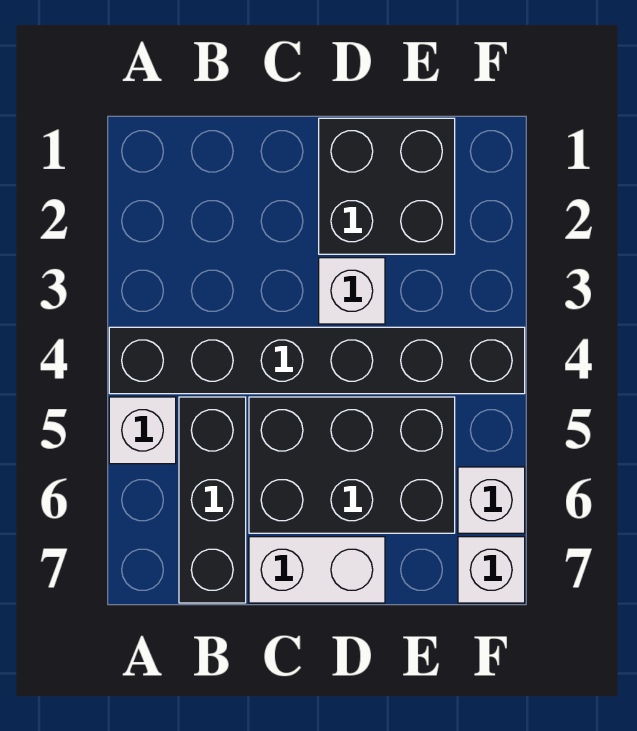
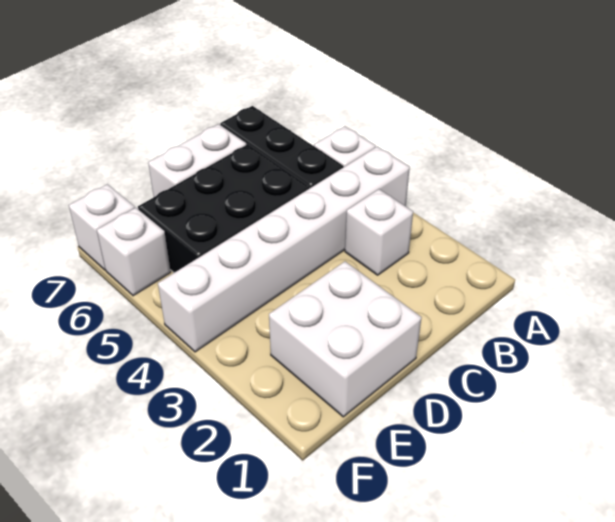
black 1x6 brick [109,327,525,394] -> white 1x6 brick [158,146,410,352]
black 2x2 brick [319,118,455,254] -> white 2x2 brick [269,261,422,417]
white 1x1 brick [319,258,385,324] -> white 1x1 brick moved to [345,189,413,275]

